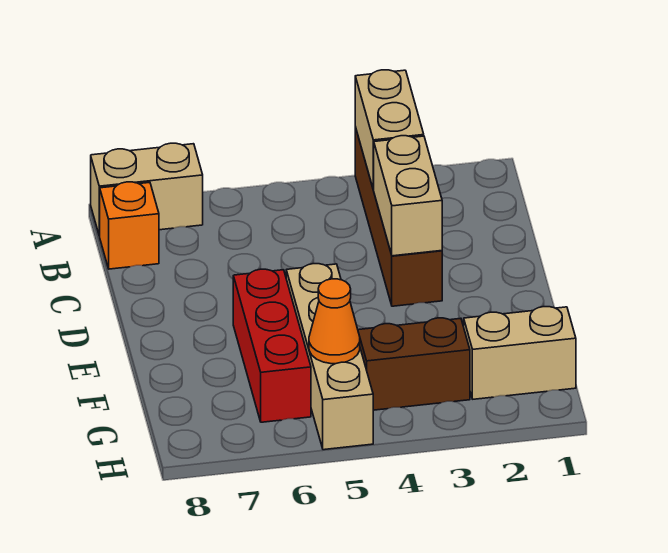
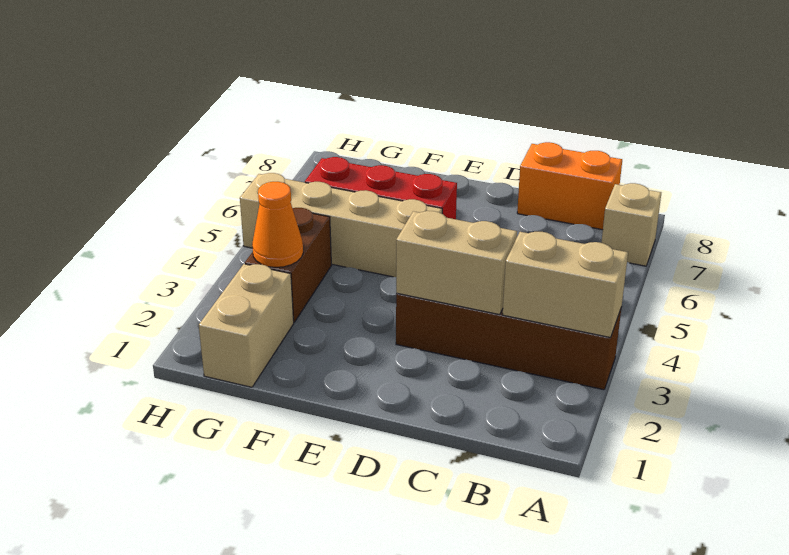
tan 1x2 brick [91,143,203,236] -> tan 1x1 brick [601,183,661,266]
orange 1x1 brick [100,182,159,269] -> orange 1x2 brick [517,142,622,230]
orange 1x1 cone [309,279,360,364] -> orange 1x1 cone moved to [252,182,303,267]

